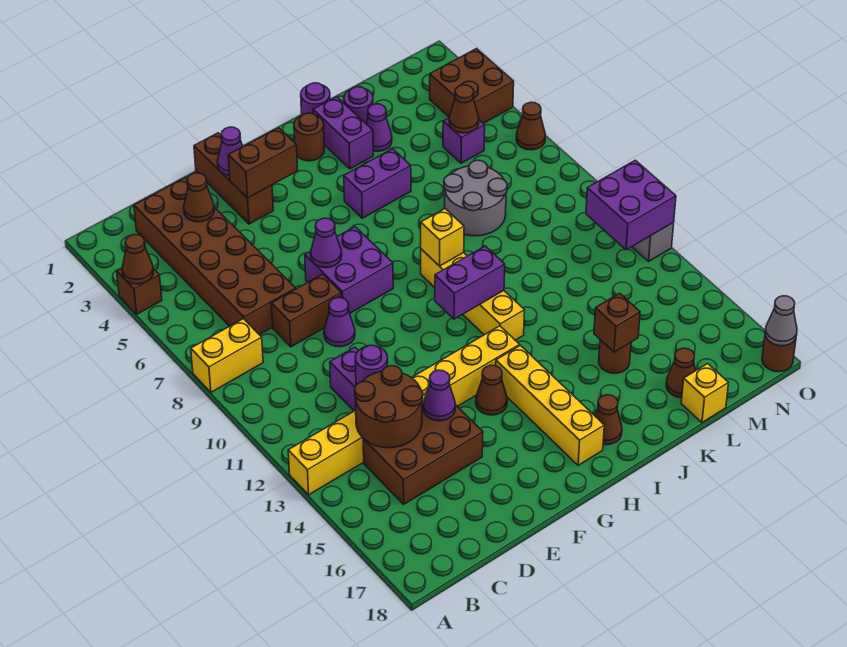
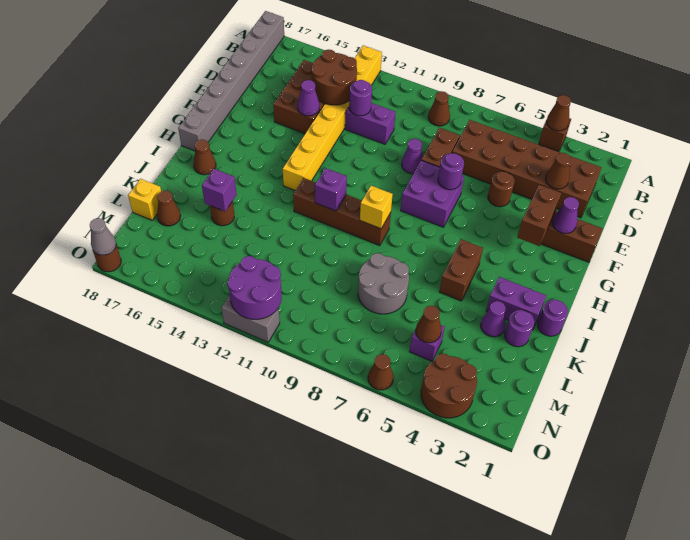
yellow 1x2 brick [191,319,263,392] -> none
none -> grey 1x8 brick [178,11,284,151]
purple 1x1 cone [311,218,342,268] -> purple 1x1 round brick [438,153,464,190]
brown 1x1 cone [476,365,507,415] -> brown 1x1 cone moved to [428,91,450,126]
purple 1x2 brick [435,246,505,319] -> purple 1x1 brick [315,168,347,211]
yellow 1x4 brick [496,346,604,465] -> none
brown 1x1 round brick [294,113,324,161] -> brown 1x1 round brick moved to [488,171,515,207]
purple 1x2 brick [344,149,411,218] -> brown 1x2 brick [439,239,483,301]
yellow 1x4 brick [421,249,525,340] -> brown 1x4 brick [293,178,391,246]
brown 1x1 brick [594,293,640,352] -> purple 1x1 brick [202,169,237,211]
brown 2x2 brick [430,49,514,123] -> brown 2x2 round brick [421,354,477,418]
purple 2x2 brick [586,160,676,250] -> purple 2x2 round brick [228,256,282,319]

